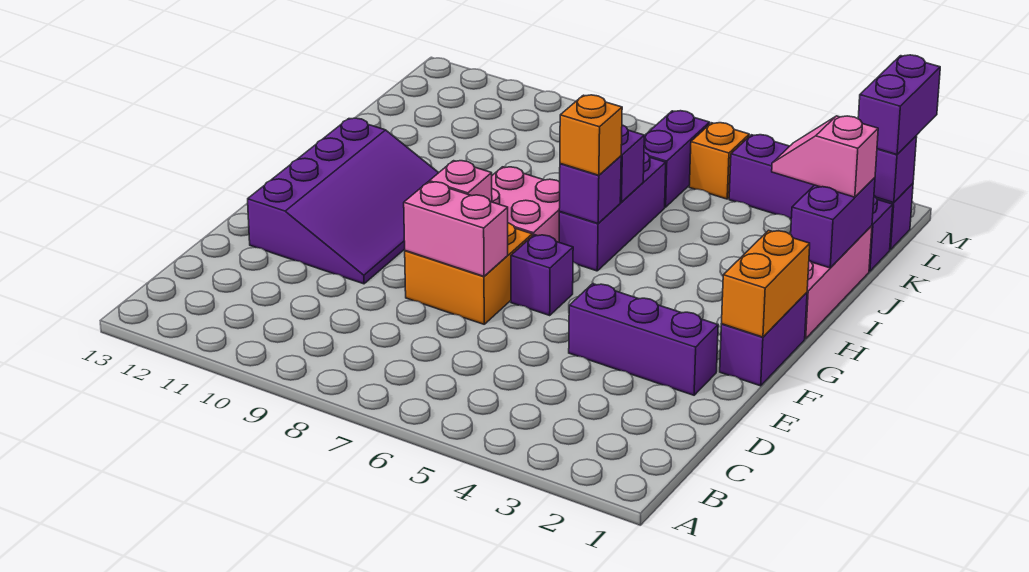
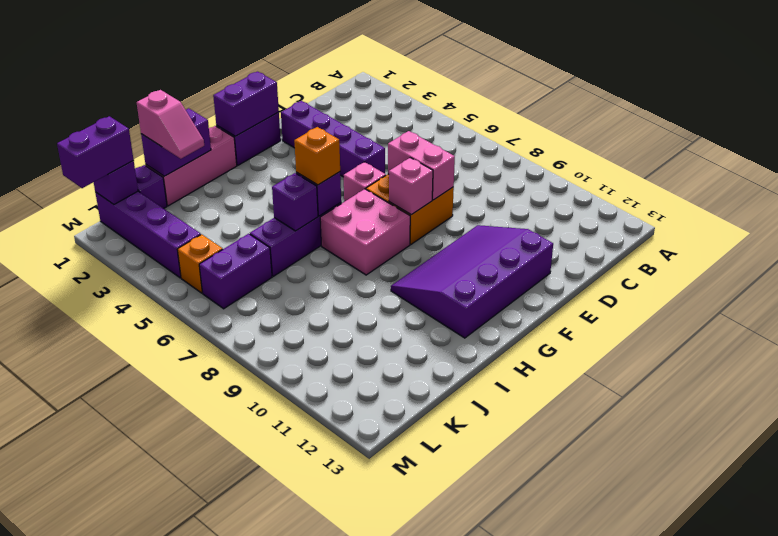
purple 1x3 brick [569,284,718,395] -> purple 1x4 brick [281,101,385,177]
orange 1x2 brick [722,230,810,337] -> purple 1x2 brick [213,72,279,136]
purple 1x1 brick [511,235,573,315] -> pink 1x1 brick [344,162,386,202]

